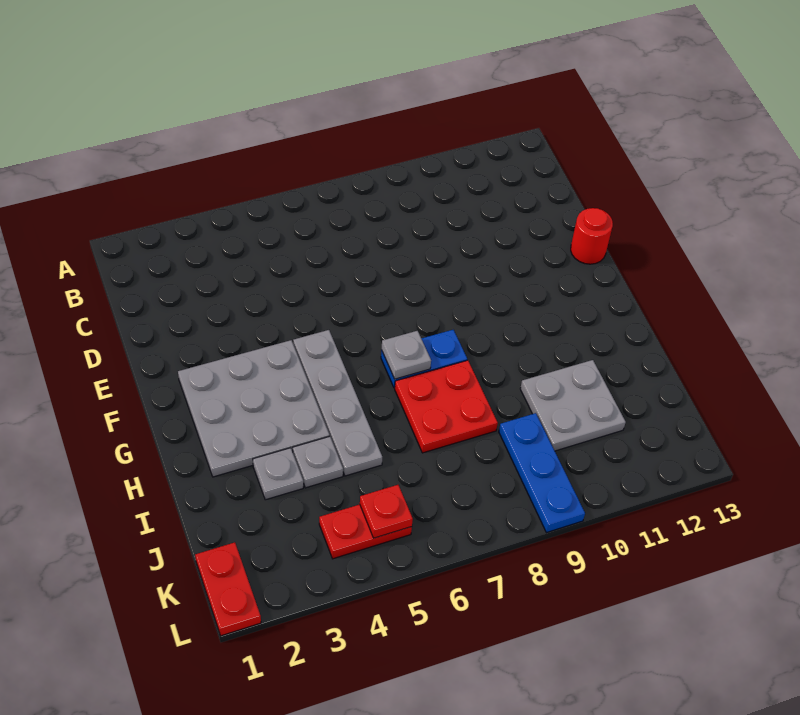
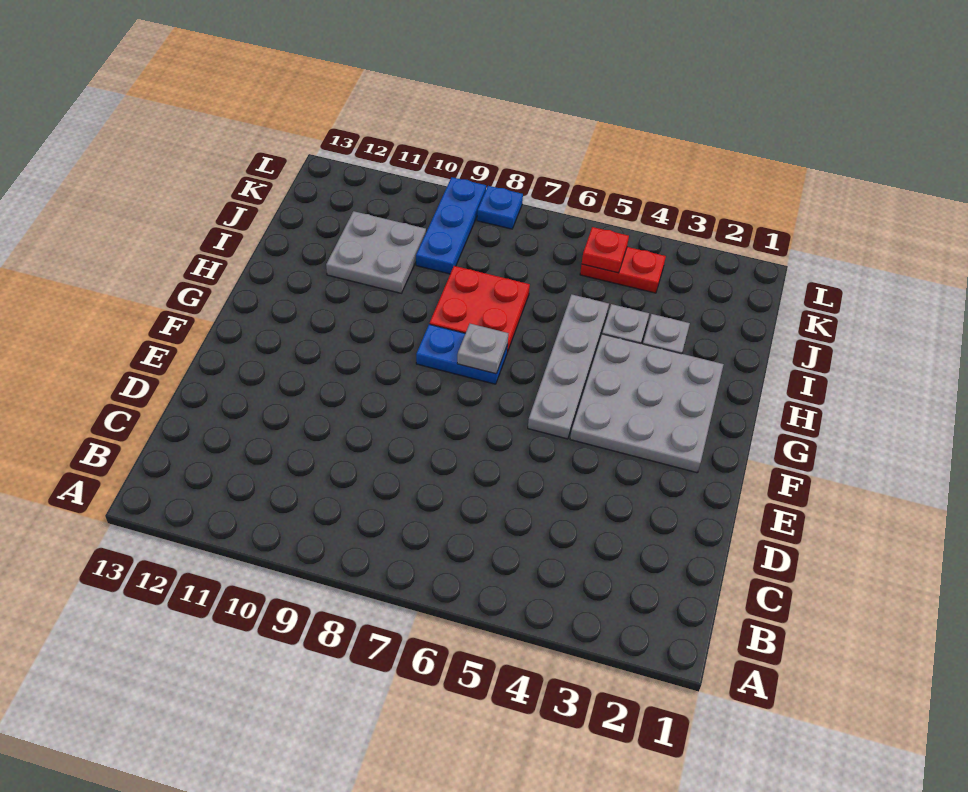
red 1x1 round brick [571,208,613,264] -> none
red 1x2 plate [195,542,261,636] -> none
none -> blue 1x1 plate [477,186,523,229]

